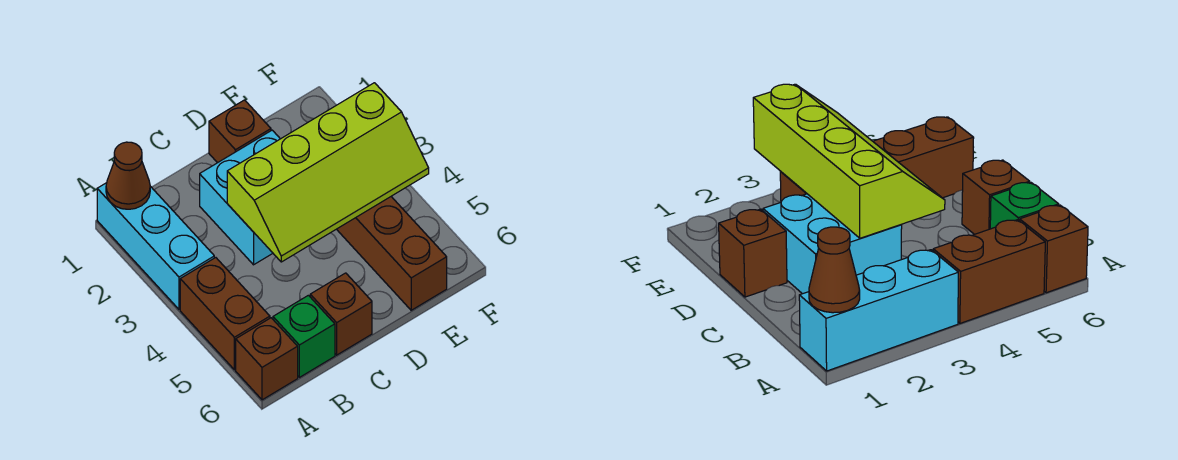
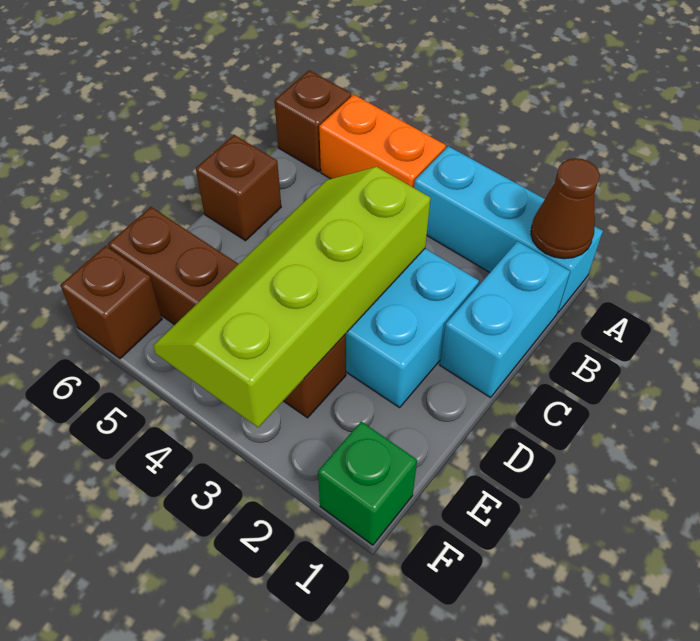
brown 1x2 brick [180,258,270,370] -> orange 1x2 brick [319,95,446,188]
none -> cyan 1x2 brick [440,241,570,398]
green 1x1 brick [273,295,335,377] -> green 1x1 brick moved to [318,421,417,545]
brown 1x1 brick [209,100,271,163] -> brown 1x1 brick moved to [60,246,162,359]

